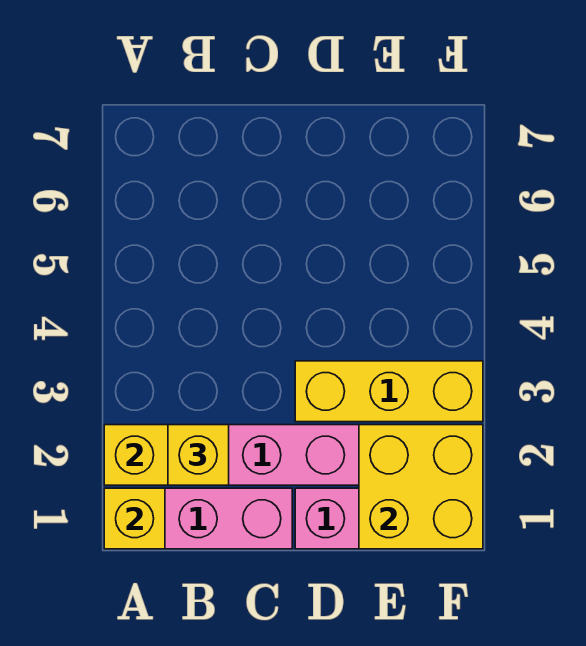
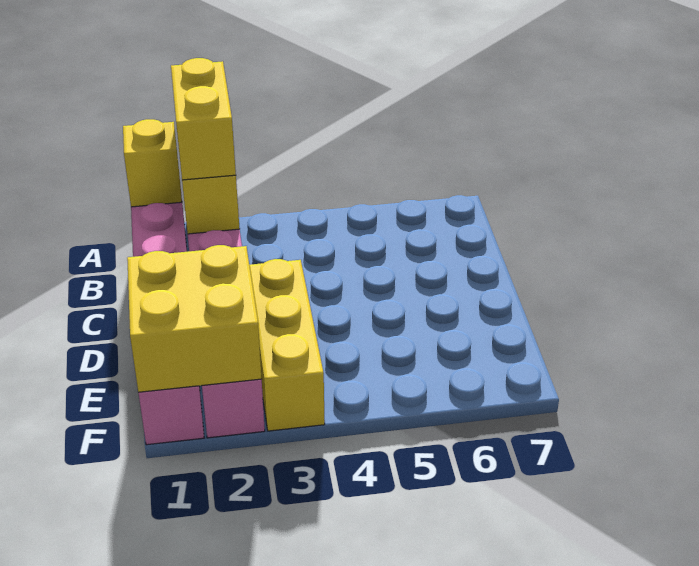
yellow 1x1 brick [168,425,229,485] -> yellow 1x2 brick [171,58,236,180]

